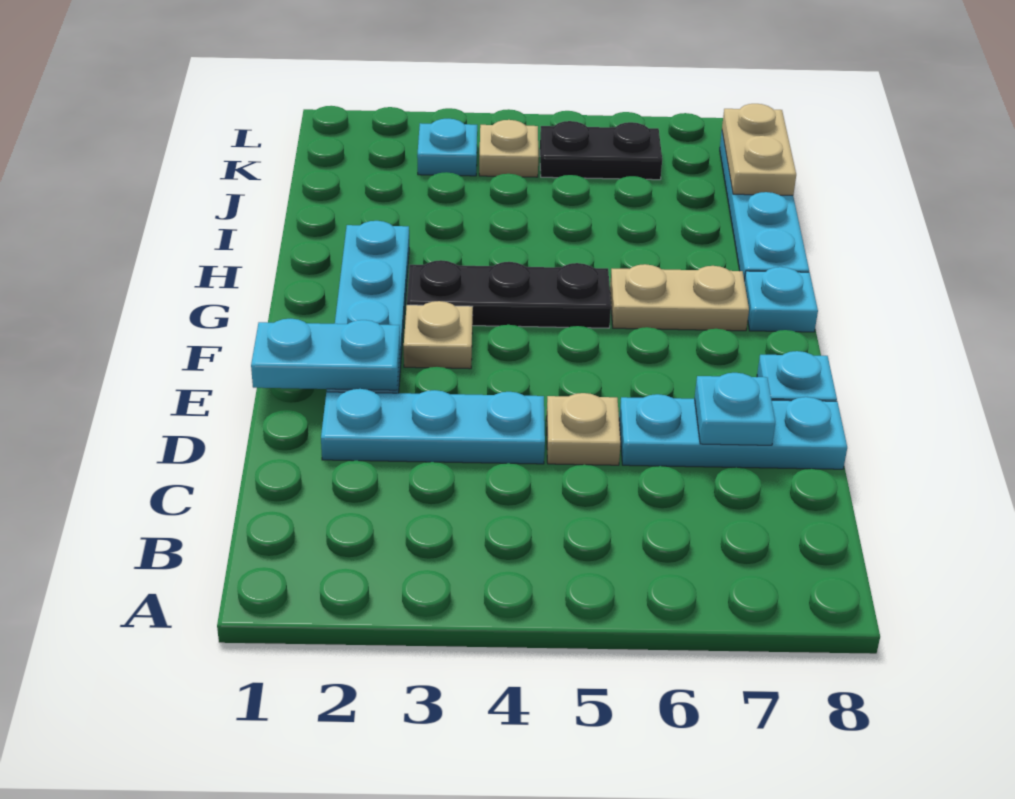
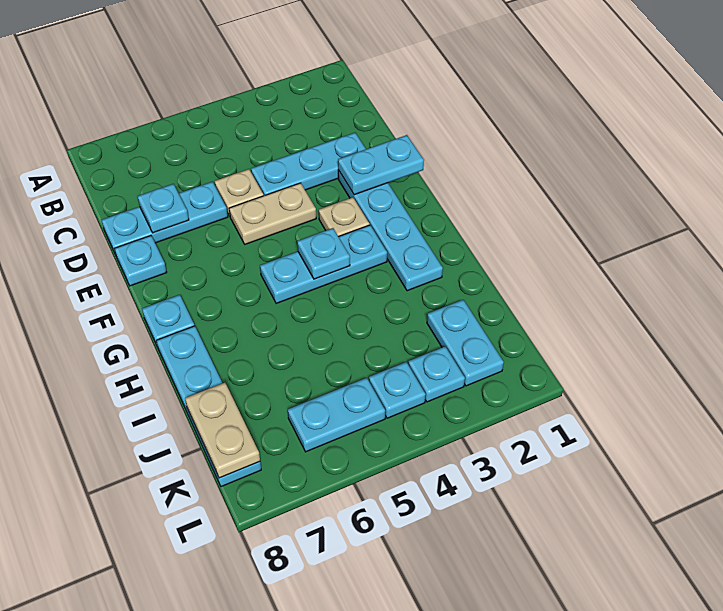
black 1x3 plate [407,260,611,328] -> cyan 1x3 plate [260,225,387,303]
none -> cyan 1x1 plate [297,228,350,279]
tan 1x2 plate [610,264,749,331] -> tan 1x2 plate moved to [229,183,316,244]
none -> cyan 1x2 plate [427,300,504,386]
tan 1x1 plate [479,120,539,177] -> cyan 1x1 plate [369,362,426,418]
black 1x2 plate [540,121,662,180] -> cyan 1x2 plate [288,378,385,452]

